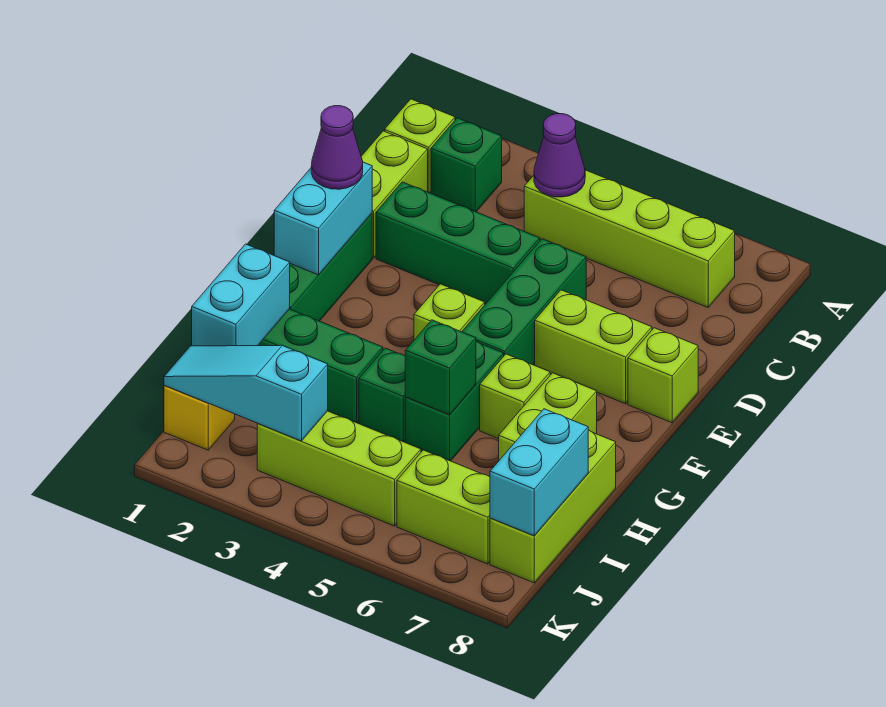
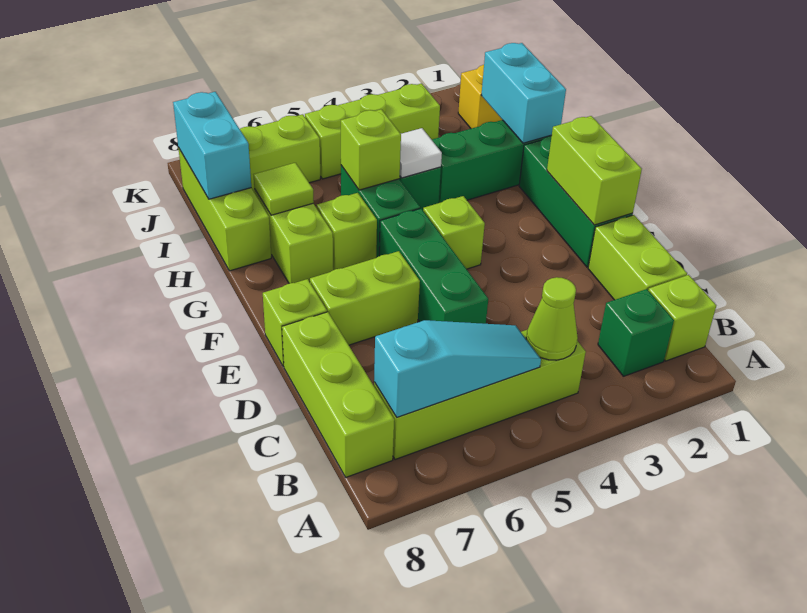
purple 1x1 cone [534,114,585,197] -> lime 1x1 cone [526,277,578,360]
none -> lime 1x3 brick [282,312,394,477]
green 1x3 brick [376,182,540,304] -> none
cyan 1x2 brick [274,162,372,275] -> lime 1x2 brick [547,116,642,225]
purple 1x1 cone [311,106,363,189] -> none
none -> white 1x1 tile [400,128,442,178]
green 1x1 brick [405,320,476,415] -> lime 1x1 brick [341,109,401,190]
none -> lime 1x1 tile [254,163,314,215]
cyan 1x3 slope [164,345,328,441] -> cyan 1x3 slope moved to [374,320,541,417]

